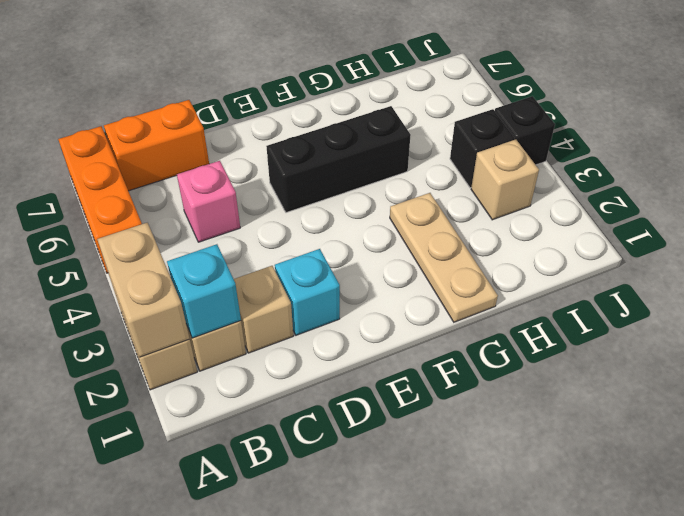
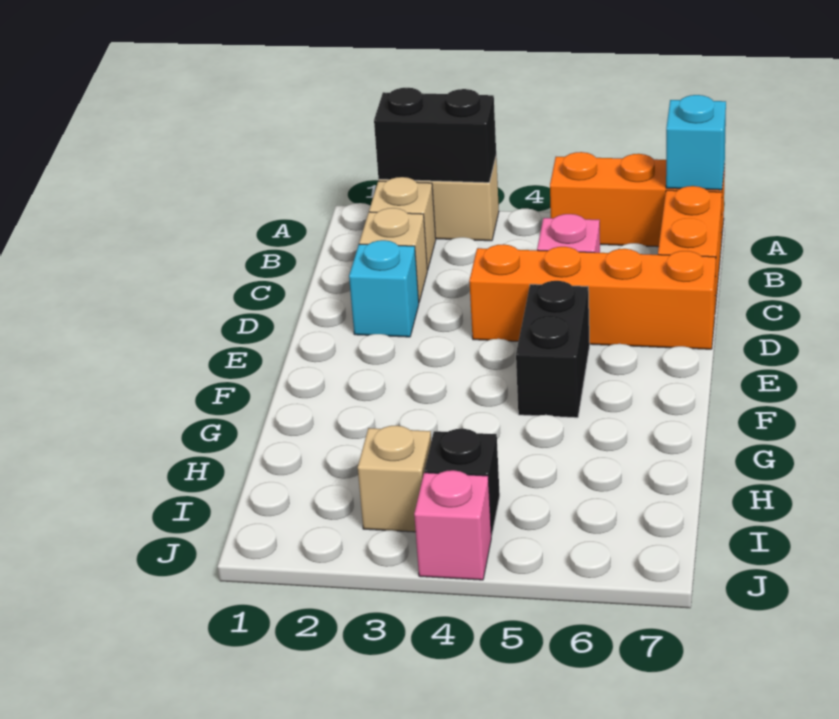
tan 1x2 brick [97,223,190,357] -> black 1x2 brick [374,88,496,183]
cyan 1x1 brick [167,244,241,338] -> cyan 1x1 brick moved to [666,95,726,190]
none -> orange 1x4 brick [469,244,716,349]
black 1x3 brick [266,106,411,213] -> black 1x2 brick [516,281,590,418]
tan 1x3 plate [390,193,498,322] -> none
black 1x1 brick [495,96,555,165] -> pink 1x1 brick [414,470,491,580]

